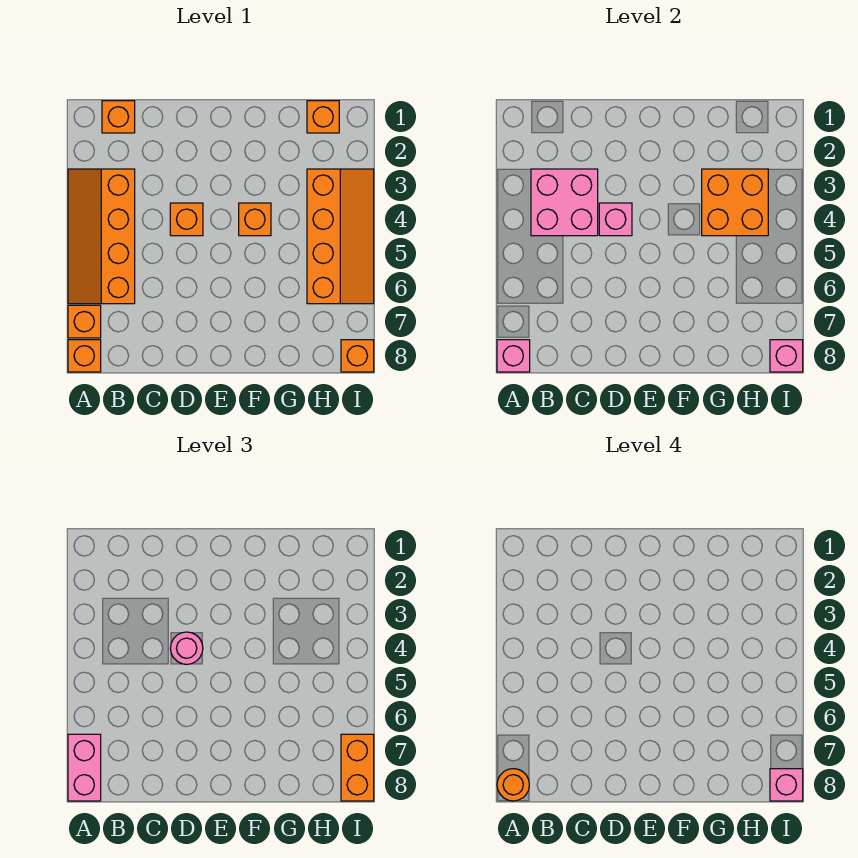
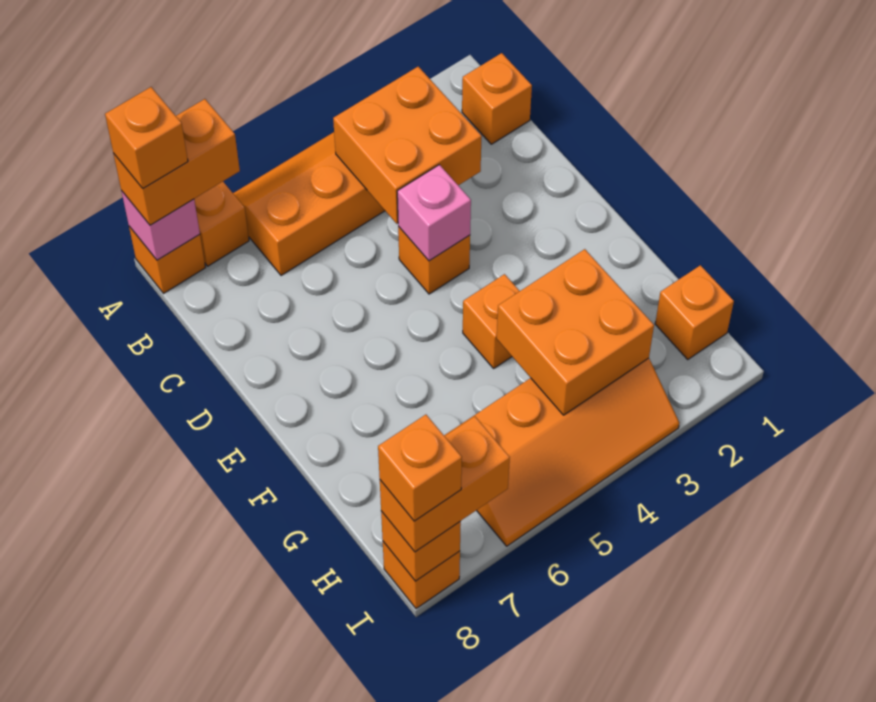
pink 1x2 brick [68,734,101,801] -> orange 1x2 brick [113,99,240,225]
orange 1x1 round brick [497,769,529,801] -> orange 1x1 brick [105,87,188,188]
pink 2x2 brick [531,169,598,236] -> orange 2x2 brick [333,67,482,224]
pink 1x1 round brick [170,632,203,664] -> none
pink 1x1 brick [770,340,803,372] -> orange 1x1 brick [381,511,461,581]
pink 1x1 brick [770,769,803,801] -> orange 1x1 brick [378,415,462,521]

